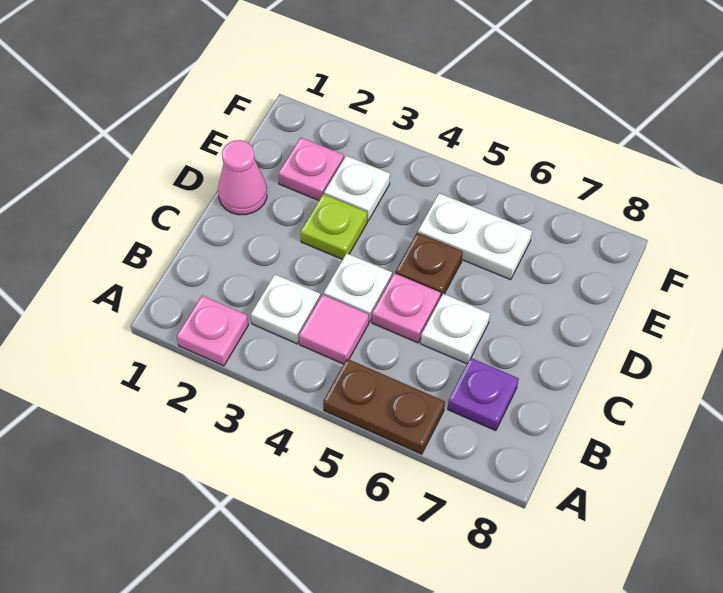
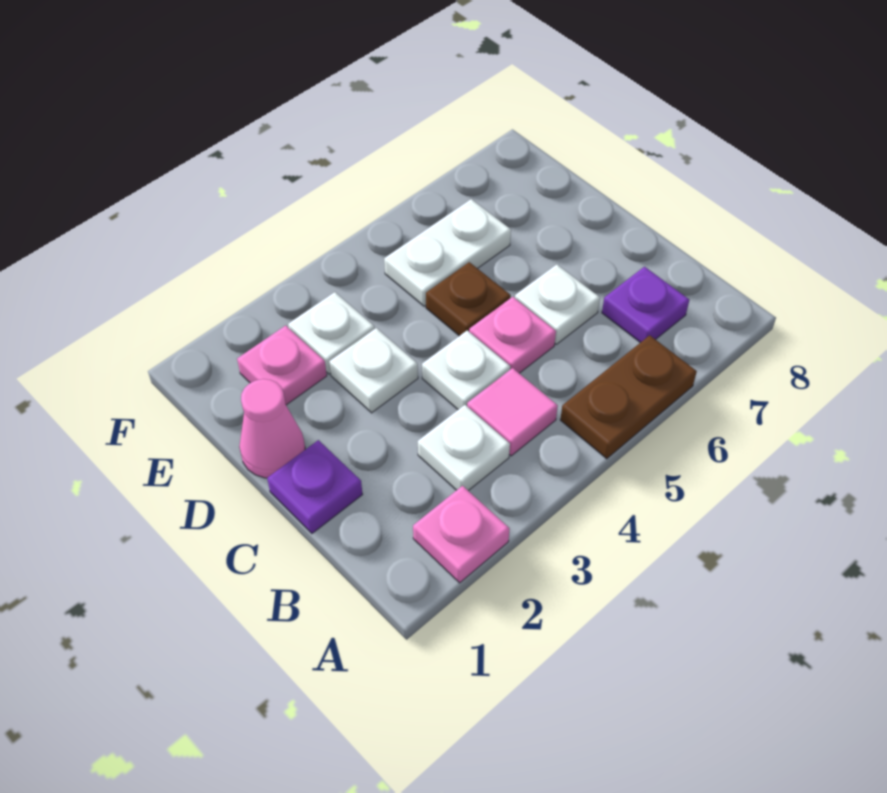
none -> purple 1x1 plate [267,440,362,533]
lime 1x1 plate [301,194,367,260] -> white 1x1 plate [329,328,418,413]

